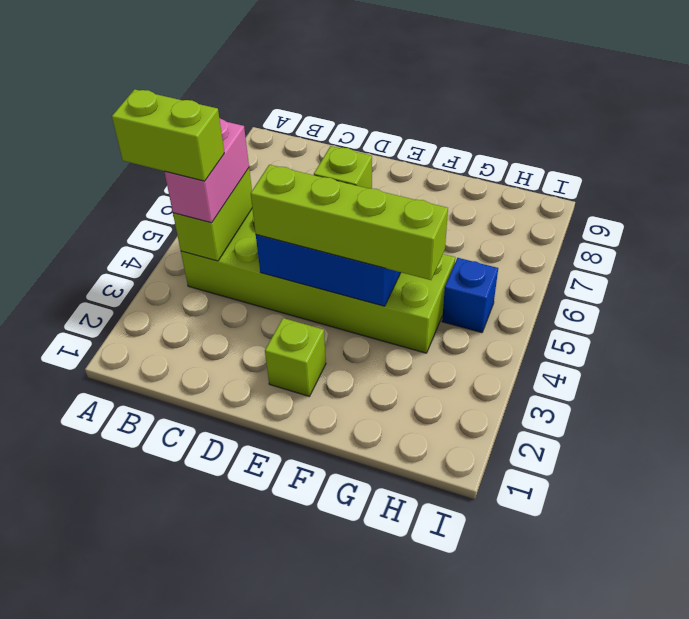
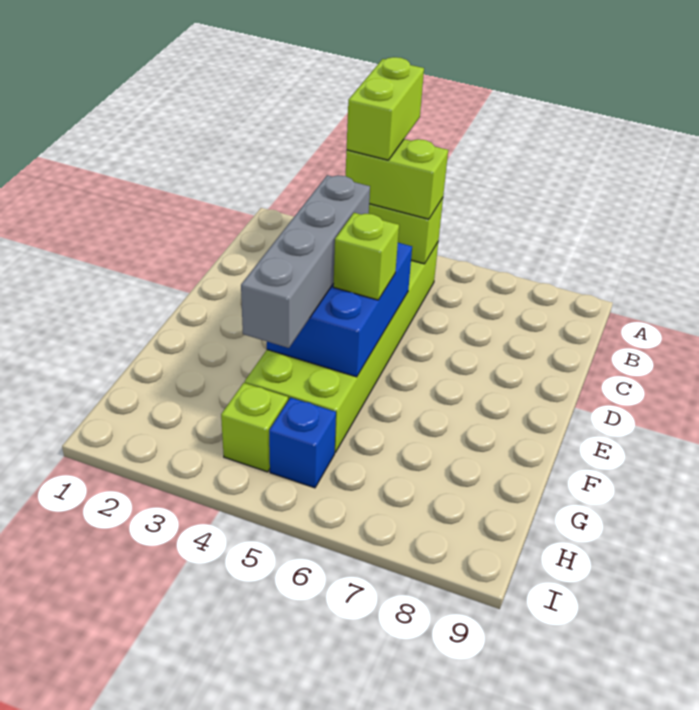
pink 1x2 brick [165,118,249,223] -> lime 1x2 brick [346,139,448,219]
lime 1x4 brick [251,165,448,280] -> grey 1x4 brick [241,175,370,348]
lime 1x1 brick [265,318,326,396] -> lime 1x1 brick moved to [221,383,288,472]

